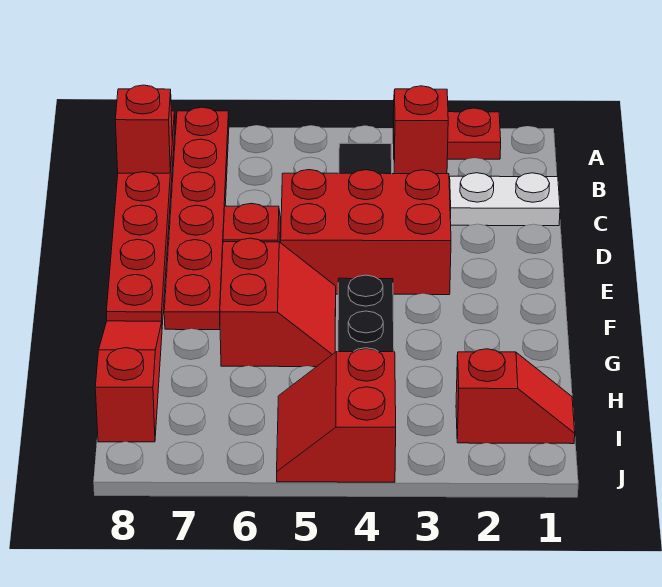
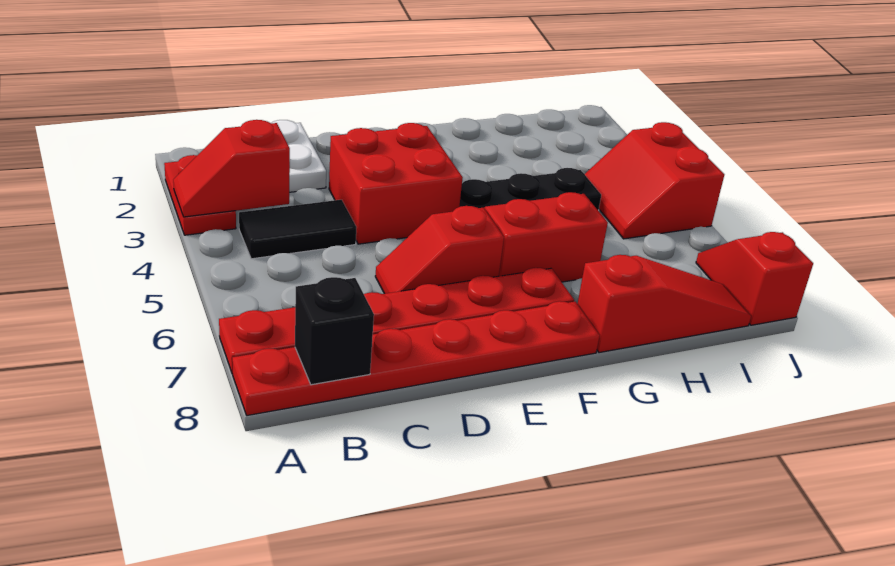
red 1x1 brick [115,85,172,173] -> black 1x1 brick [295,277,374,385]
red 2x3 brick [281,170,451,295] -> red 2x2 brick [329,123,463,244]
red 1x3 slope [95,321,162,442] -> red 1x3 slope turned to [578,255,751,353]
red 1x2 slope [456,349,575,444] -> red 1x2 slope moved to [696,232,813,325]
red 2x2 slope [277,349,396,482] -> red 2x2 slope turned to [585,122,724,239]

